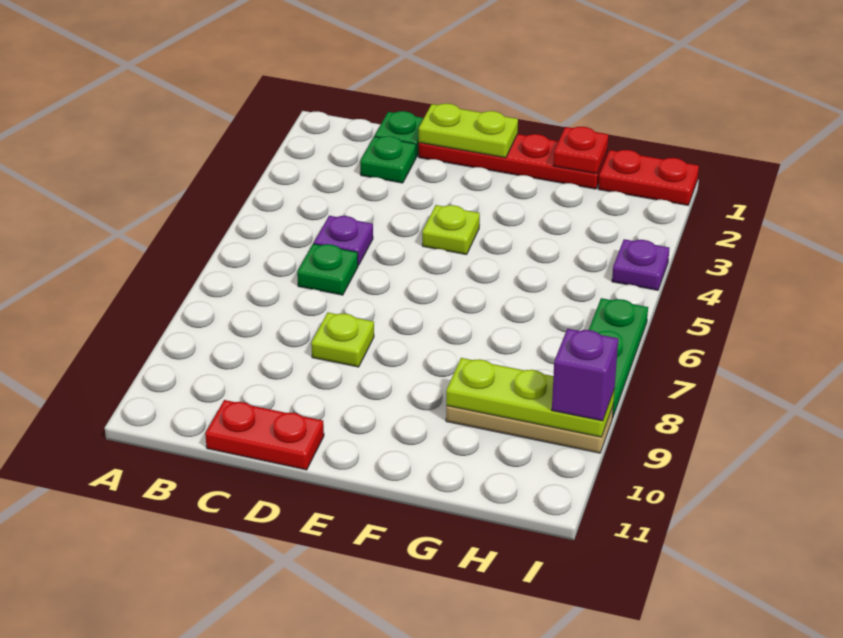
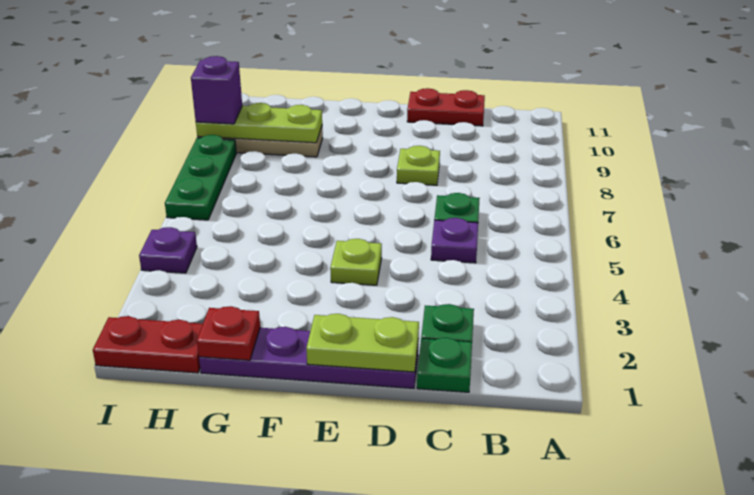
red 1x4 plate [419,134,607,189] -> purple 1x4 plate [199,327,419,388]

